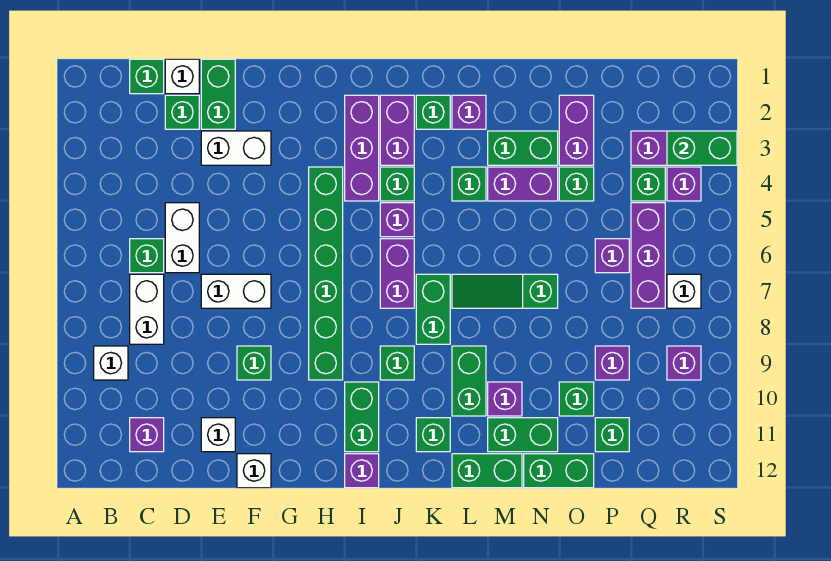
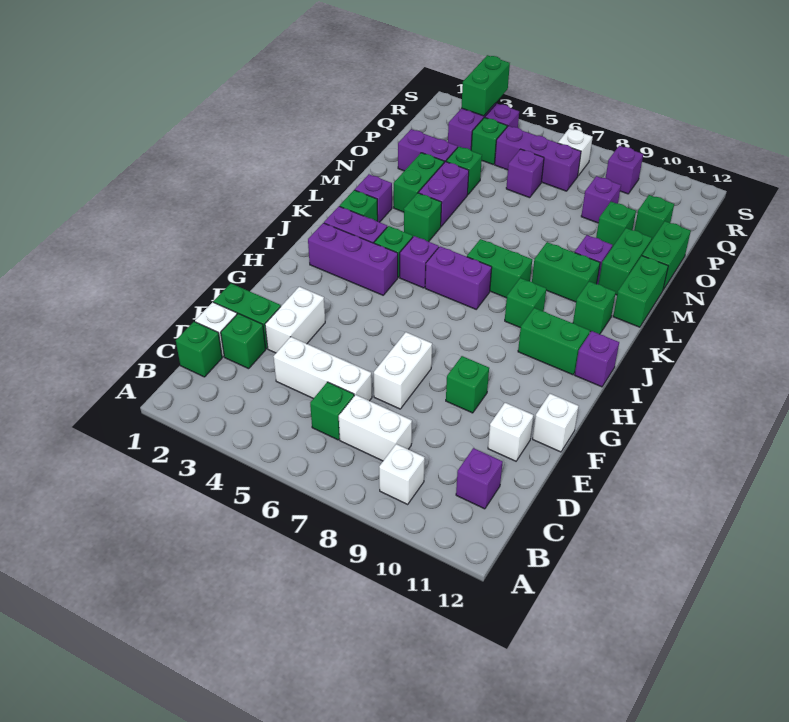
white 1x2 brick [165,203,199,273] -> white 1x3 brick [273,337,372,401]
green 1x6 brick [309,167,343,380] -> none
green 1x3 slope [452,274,558,308] -> none

